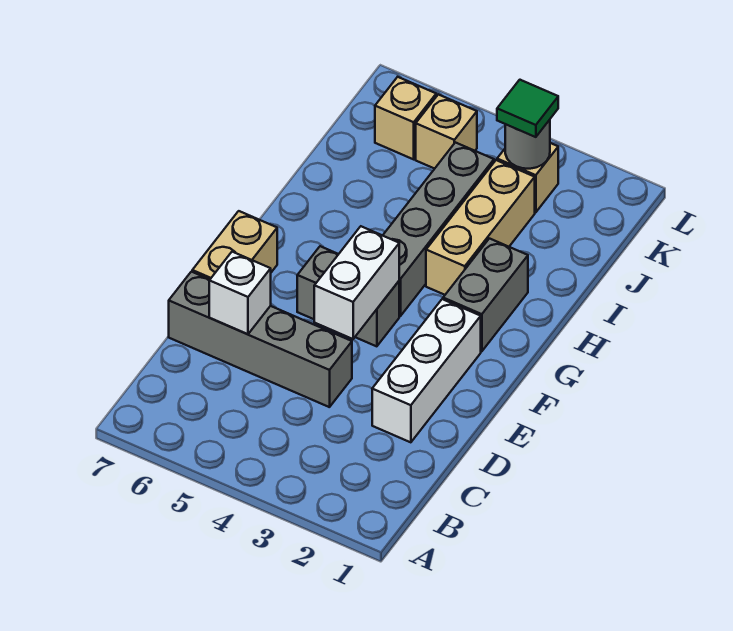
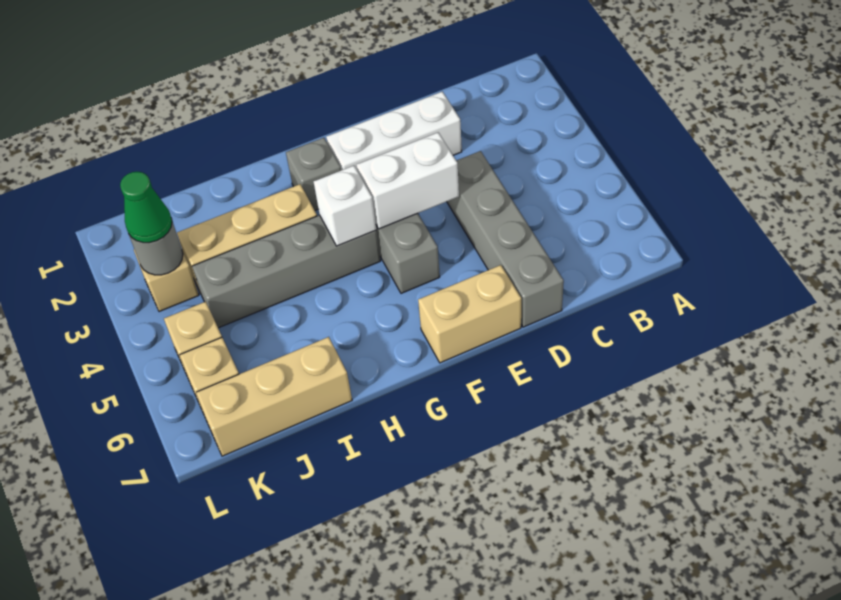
white 1x1 brick [209,252,271,334] -> white 1x1 brick moved to [314,166,376,246]
grey 1x2 brick [443,239,528,351] -> grey 1x1 brick [286,138,341,210]
none -> tan 1x3 brick [196,337,352,456]
green 1x1 tile [497,80,558,137] -> green 1x1 cone [120,172,172,243]

